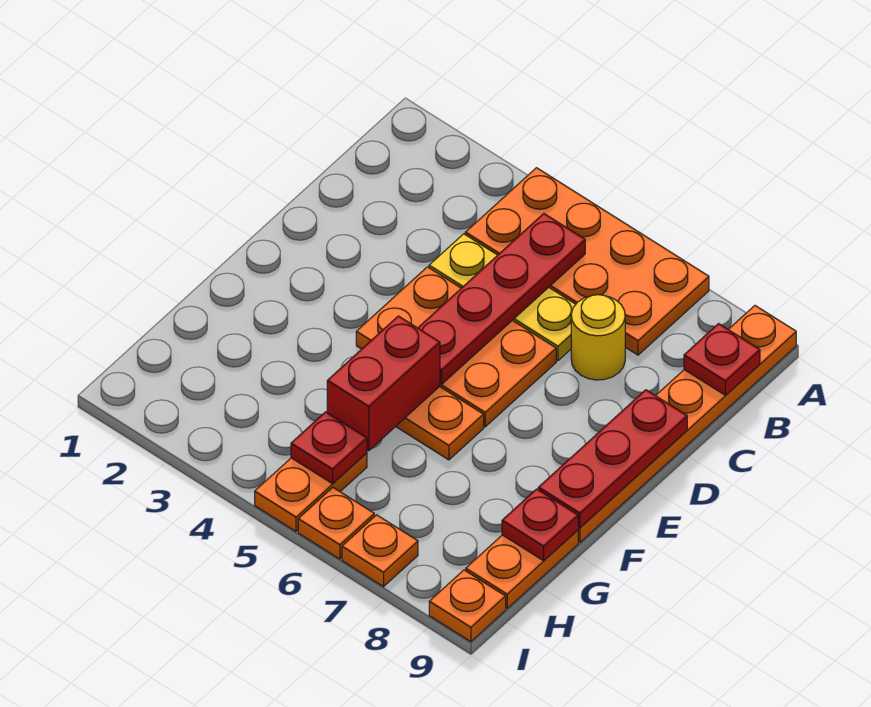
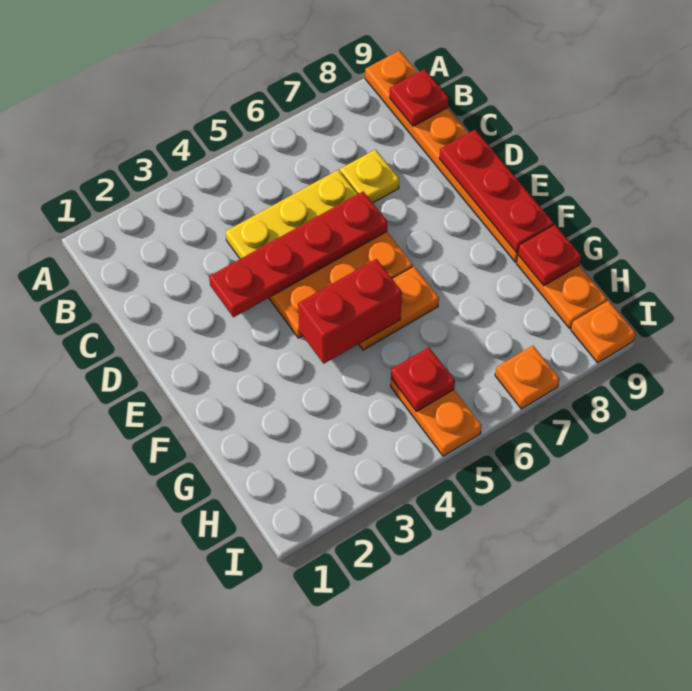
orange 2x4 plate [465,168,709,355] -> none
red 1x4 plate [418,214,585,384] -> red 1x4 plate turned to [209,192,387,317]
yellow 1x1 round brick [571,295,625,380] -> yellow 1x1 plate [340,150,399,203]
red 1x2 brick [327,316,440,451] -> red 1x2 brick turned to [298,259,402,364]
orange 1x1 plate [298,488,374,559] -> none

